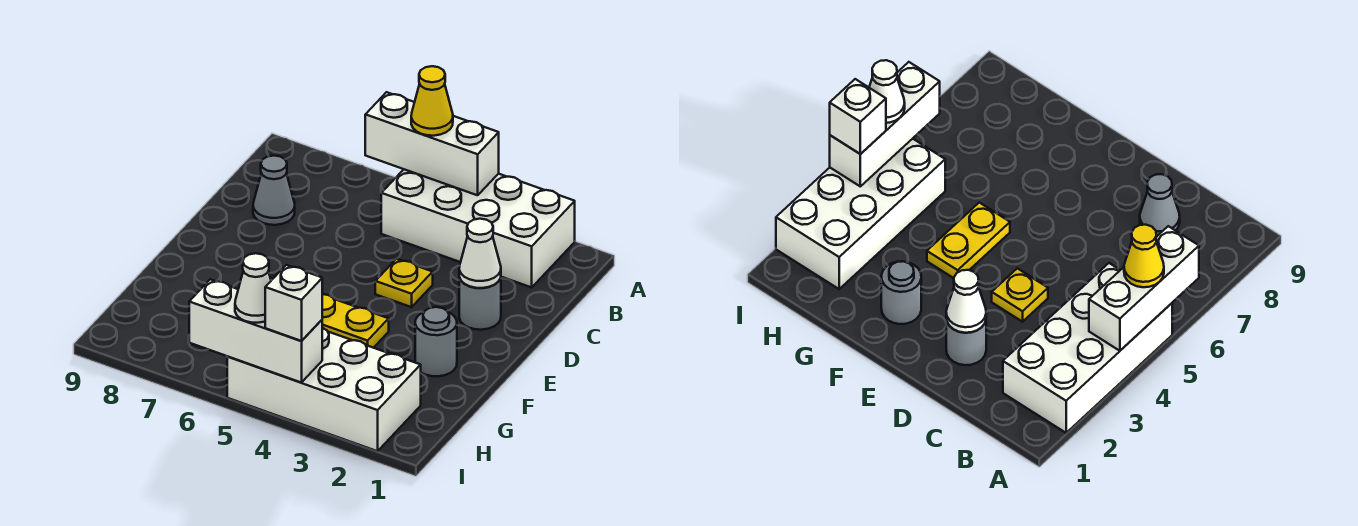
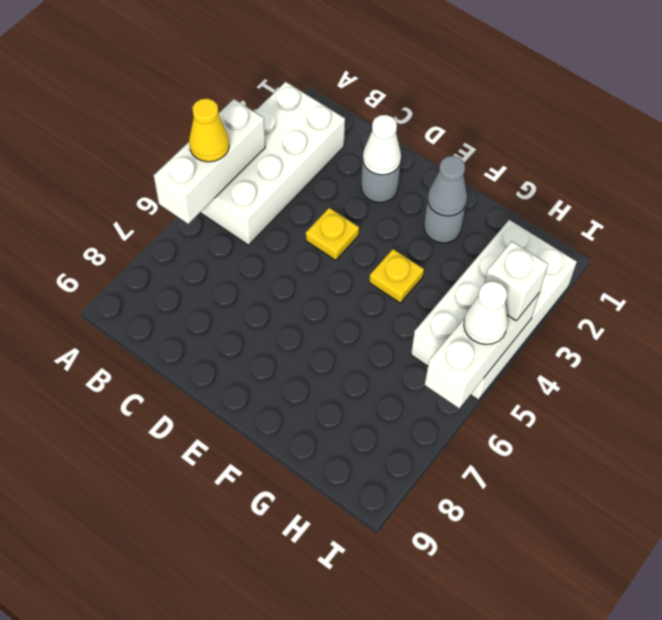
grey 1x1 cone [253,156,295,225] -> grey 1x1 cone moved to [428,156,467,216]
yellow 1x2 plate [322,294,389,348] -> yellow 1x1 plate [369,249,424,303]

